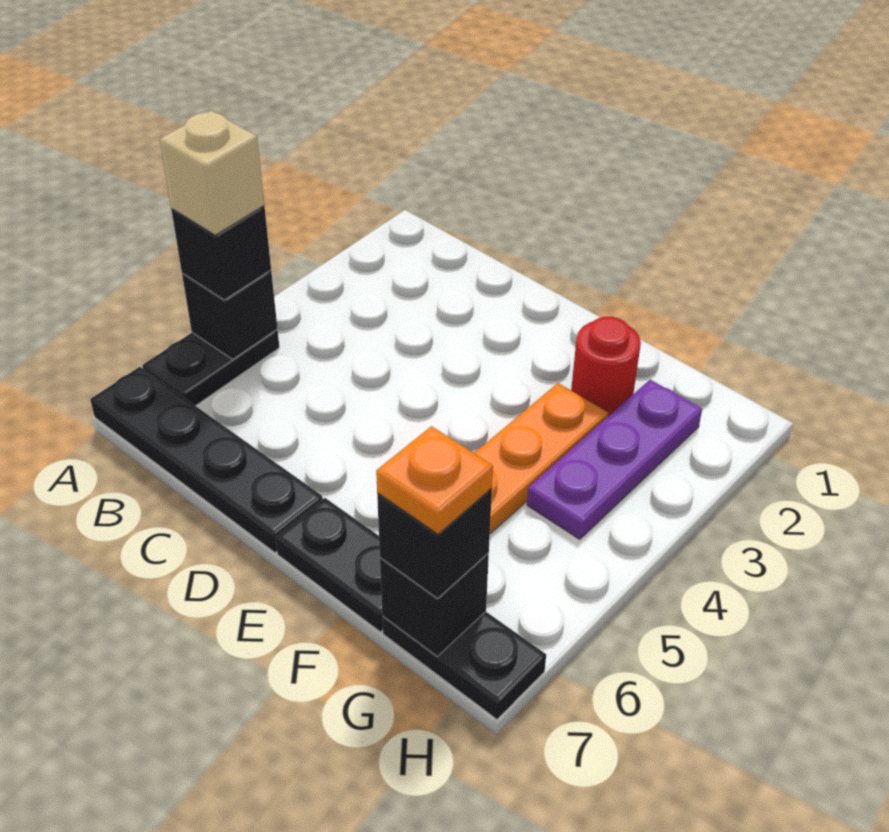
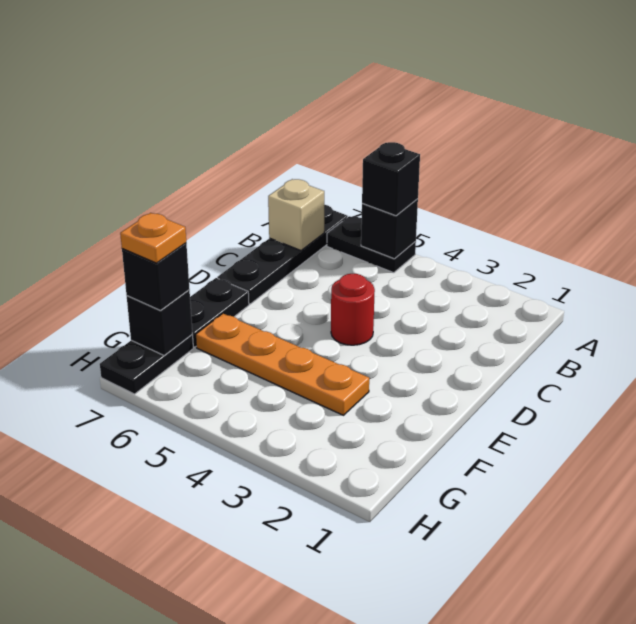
tan 1x1 brick [160,111,264,235] -> tan 1x1 brick moved to [268,179,324,250]
red 1x1 round brick [571,317,641,416] -> red 1x1 round brick moved to [331,274,375,345]
purple 1x3 plate [527,380,702,539] -> none

